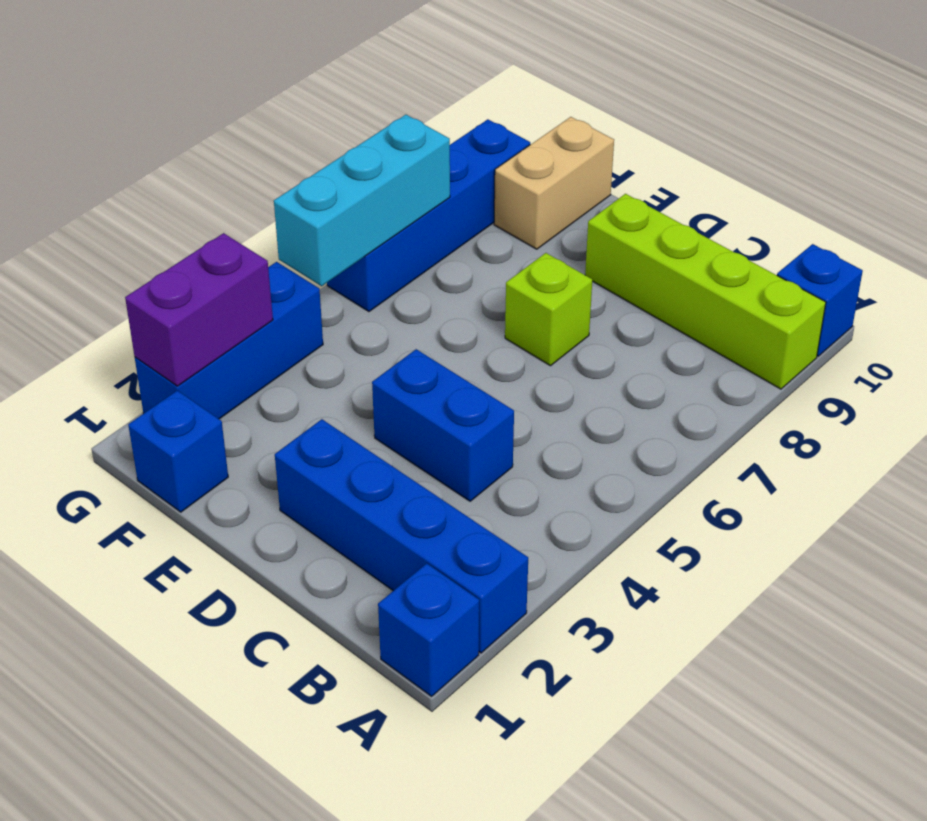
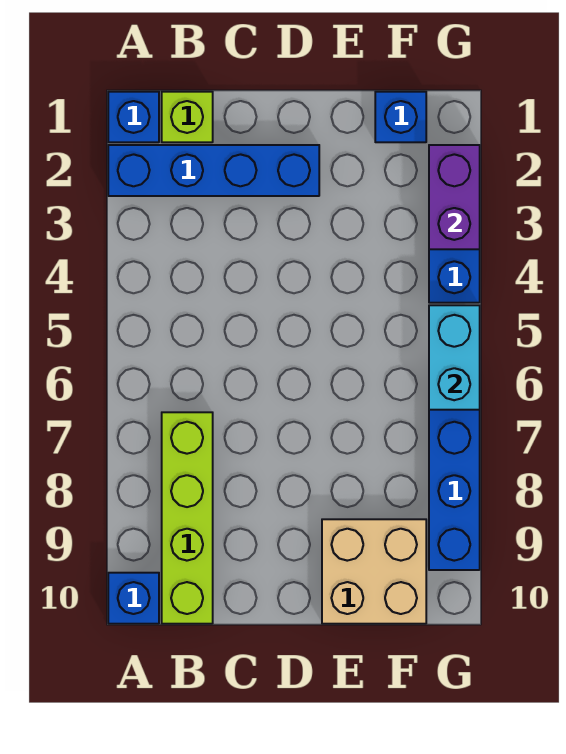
lime 1x4 brick [585,194,826,389] -> lime 1x4 brick turned to [162,412,213,624]
blue 1x2 brick [372,349,514,501] -> none
lime 1x1 brick [505,253,592,366] -> lime 1x1 brick moved to [162,92,213,142]
tan 1x2 brick [494,117,614,249] -> tan 2x2 brick [322,519,426,624]
cyan 1x3 brick [274,115,450,286] -> cyan 1x2 brick [429,305,480,410]

